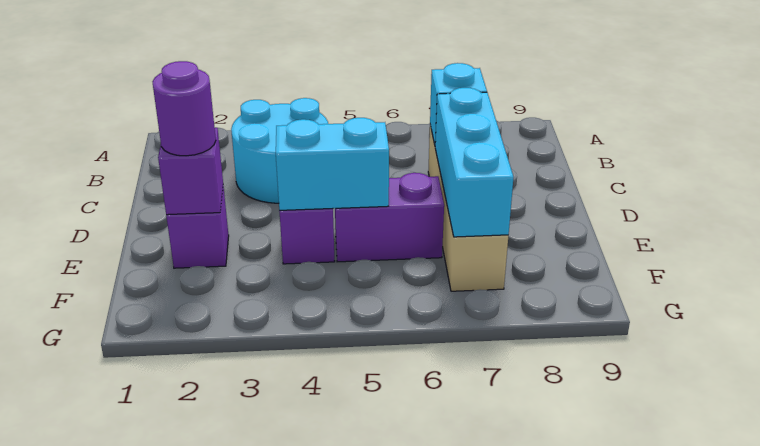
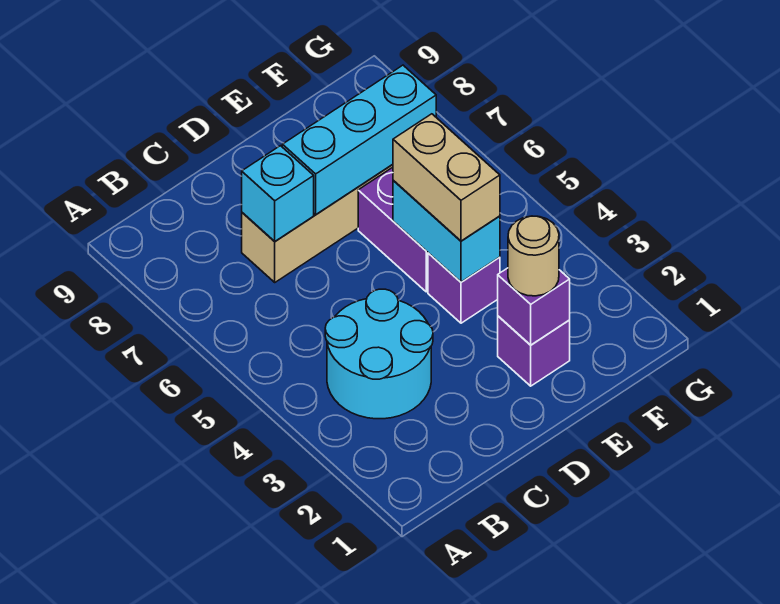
purple 1x1 round brick [152,61,216,156] -> tan 1x1 round brick [508,216,559,296]
none -> tan 1x2 brick [393,114,500,241]

